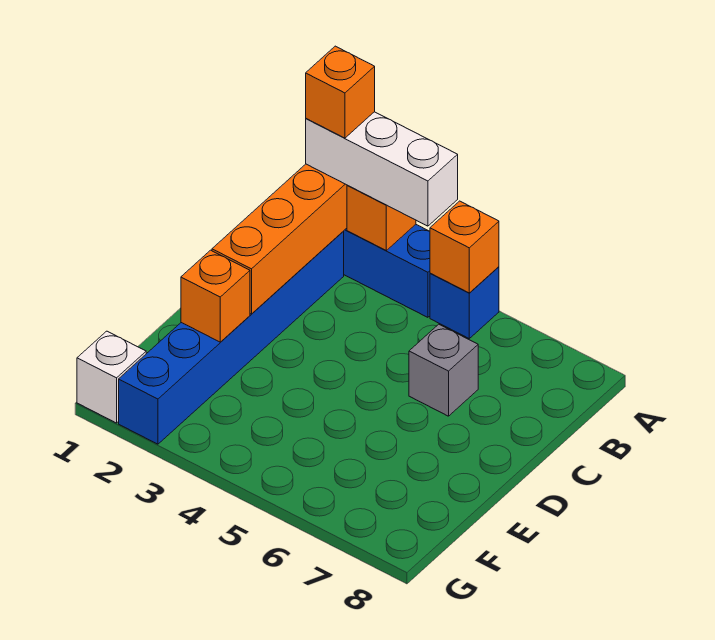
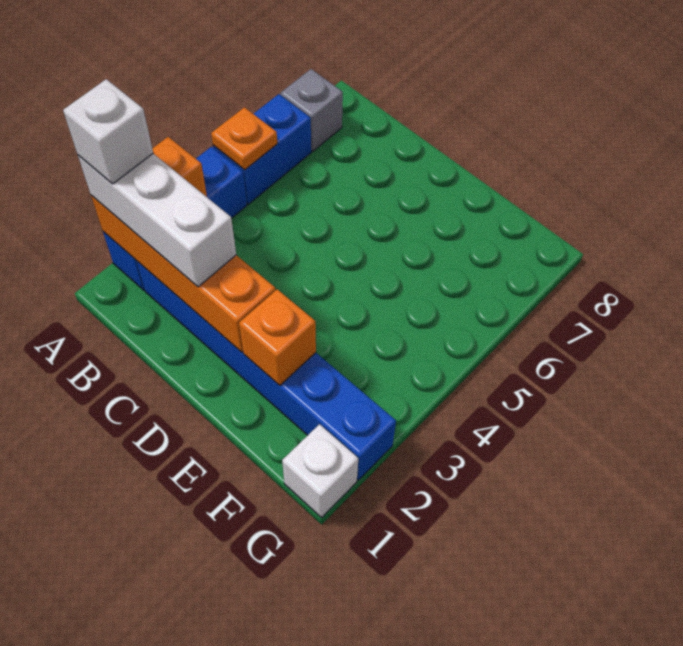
white 1x3 brick [306,112,458,226] -> white 1x3 brick turned to [78,154,236,287]
orange 1x1 brick [306,46,375,138] -> white 1x1 brick [63,79,153,184]
blue 1x1 brick [430,267,499,338] -> blue 1x2 brick [213,94,311,204]
orange 1x1 brick [430,201,499,293] -> orange 1x1 plate [211,107,277,170]
grey 1x1 brick [409,324,478,416] -> grey 1x1 brick moved to [280,69,343,151]

